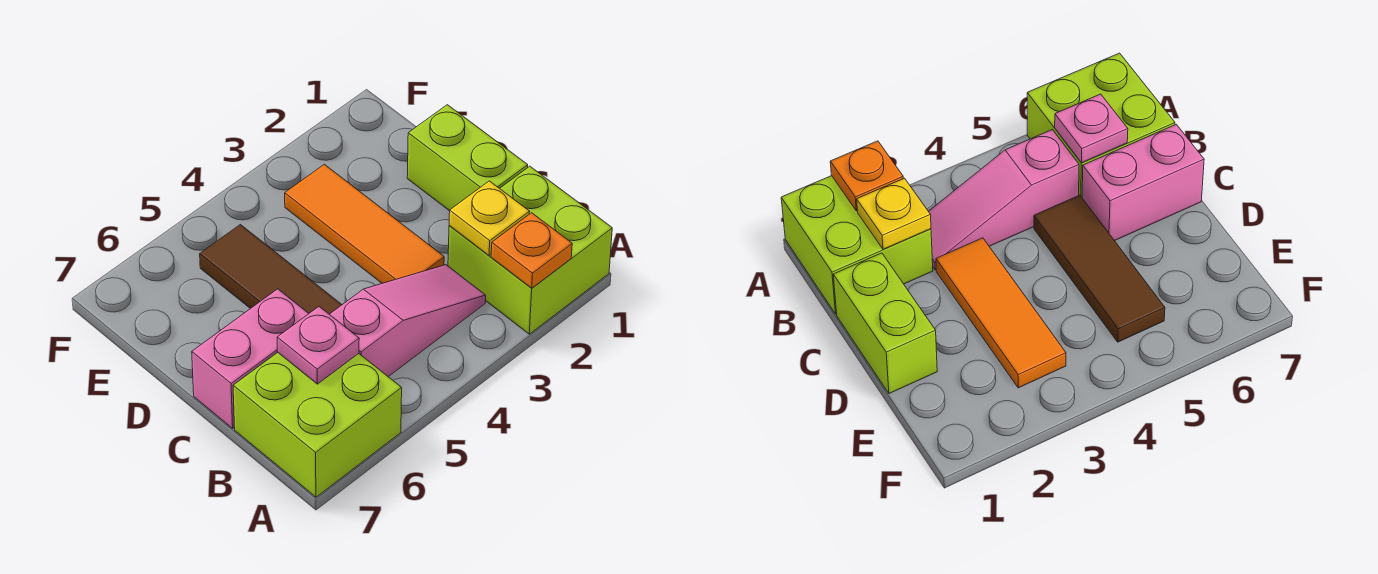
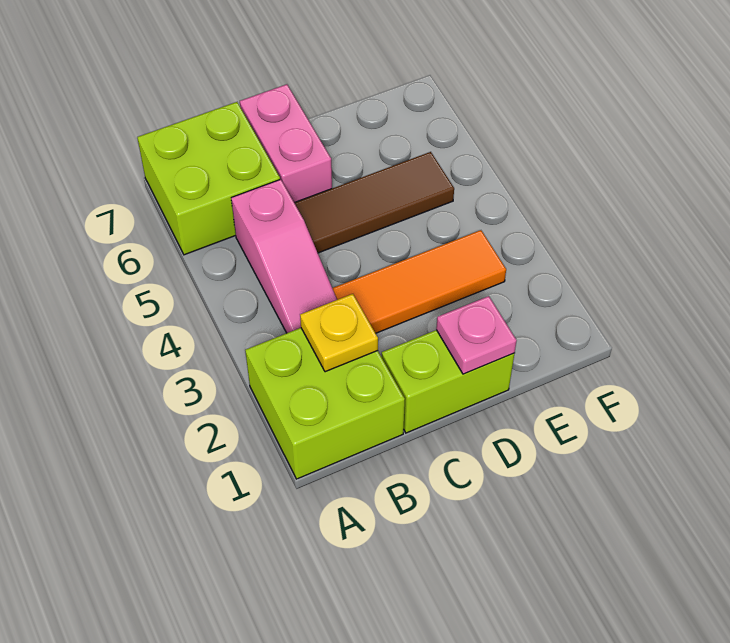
orange 1x1 plate [491,213,572,288] -> none
pink 1x1 plate [277,307,359,384] -> pink 1x1 plate moved to [436,296,517,374]

